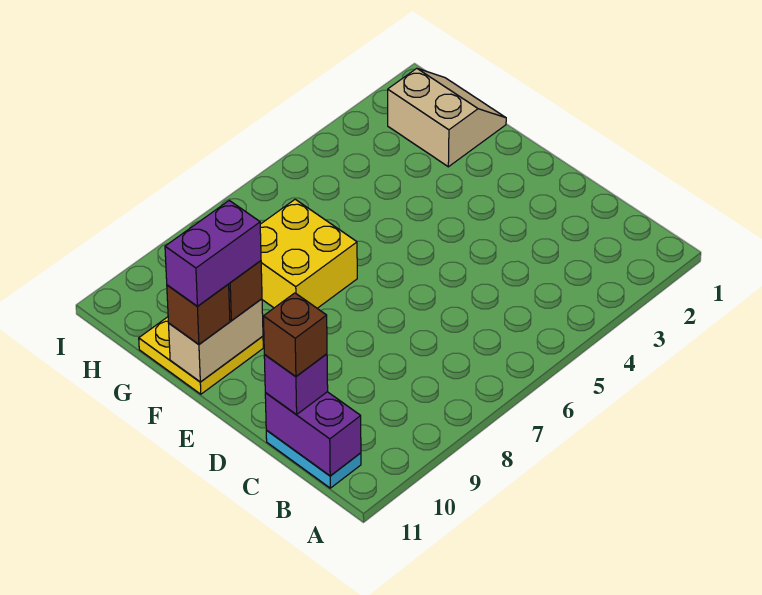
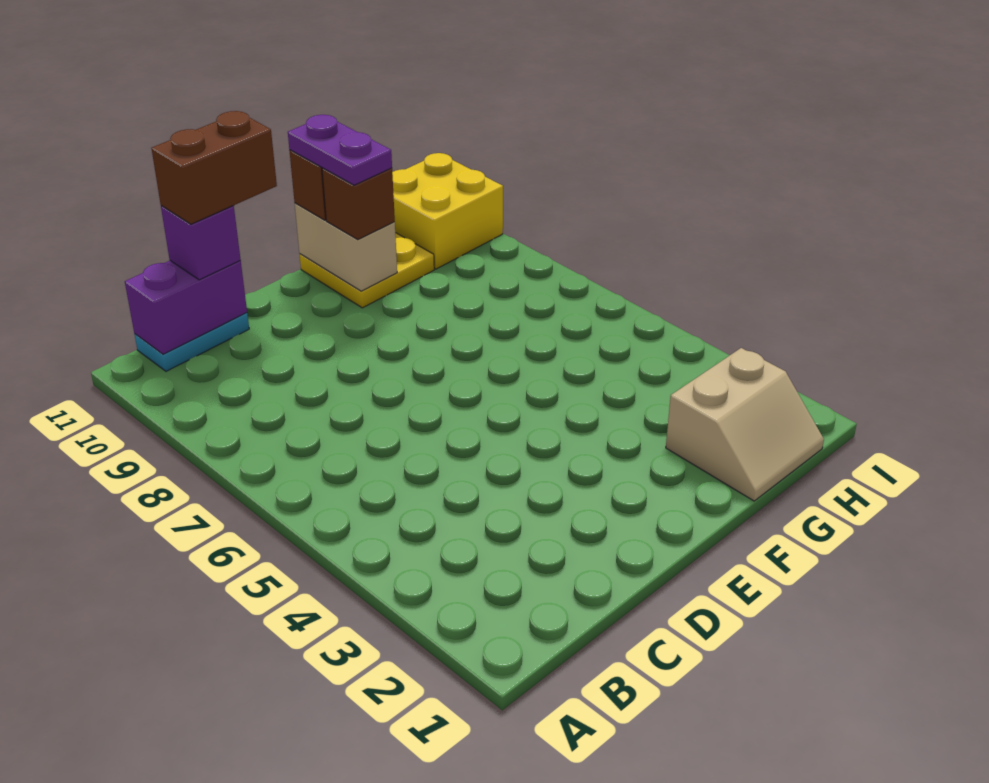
brown 1x1 brick [263,293,327,377] -> brown 1x2 brick [151,111,277,224]
yellow 2x2 brick [260,199,357,308] -> yellow 2x2 brick moved to [392,153,503,269]
purple 1x2 brick [165,200,261,306] -> purple 1x2 plate [288,115,392,185]

